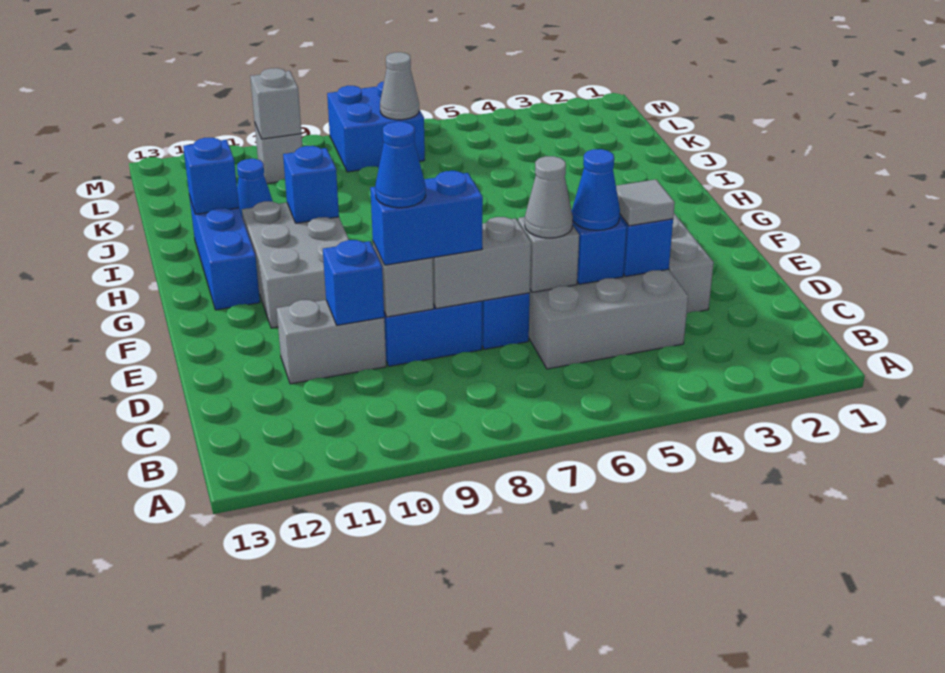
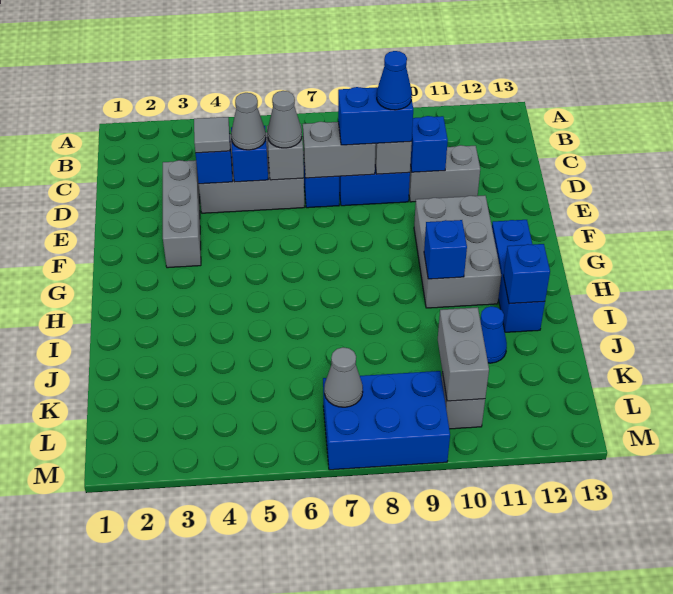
blue 1x1 cone [572,149,620,230] -> grey 1x1 cone [231,93,266,150]
blue 2x2 brick [327,81,425,172] -> blue 2x3 brick [323,371,450,470]
grey 1x1 brick [250,68,301,139] -> grey 1x2 brick [438,307,489,401]

